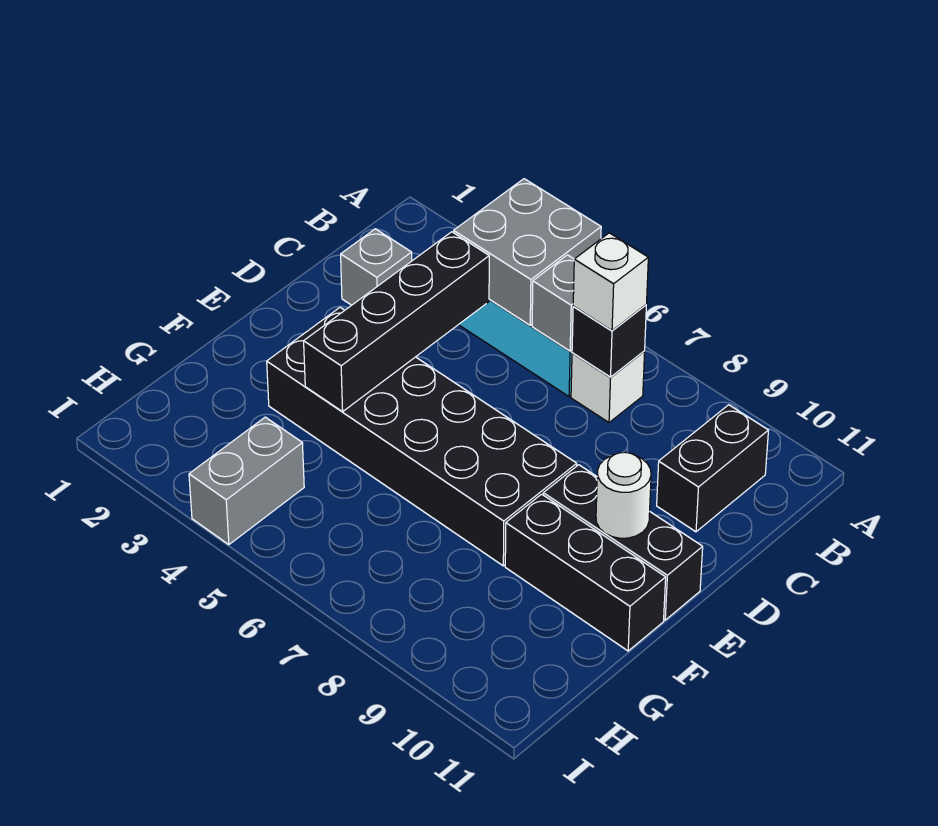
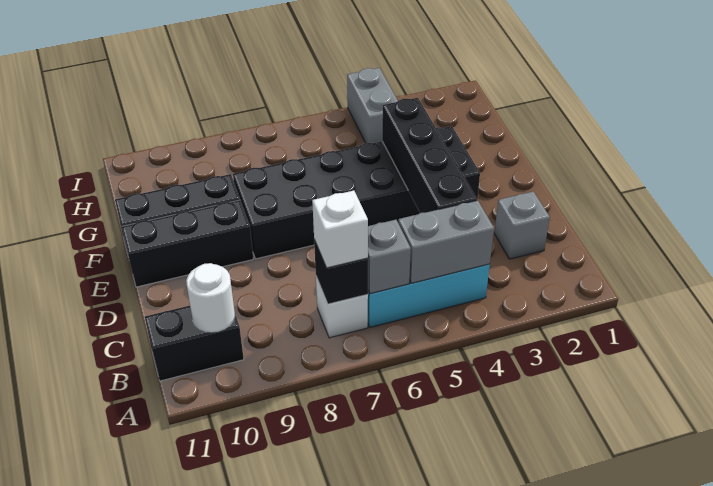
grey 2x2 brick [454,179,601,325] -> grey 1x2 brick [398,200,494,283]
black 1x2 brick [657,405,768,532] -> black 1x2 brick turned to [145,306,244,381]
white 1x1 round brick [596,452,651,538] -> white 1x1 round brick moved to [186,263,235,332]

